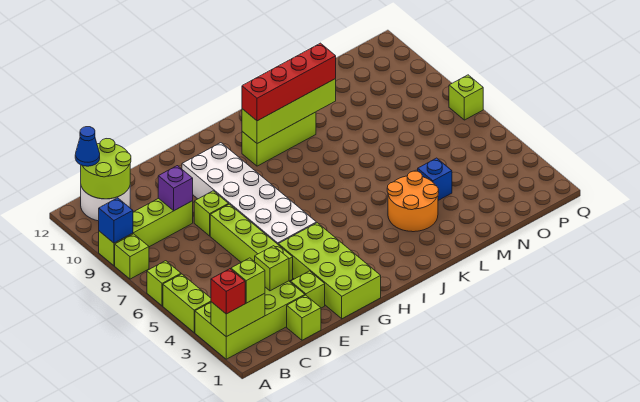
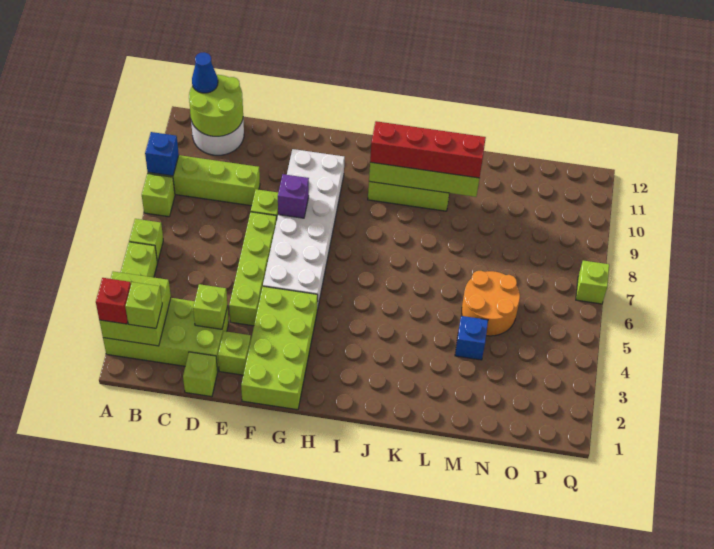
lime 1x2 brick [211,293,265,337] -> lime 2x2 brick [99,271,171,346]
purple 1x1 brick [158,166,193,211] -> purple 1x1 brick moved to [278,174,309,218]
orange 2x2 round brick [387,171,439,232] -> orange 2x2 round brick moved to [462,271,520,336]

